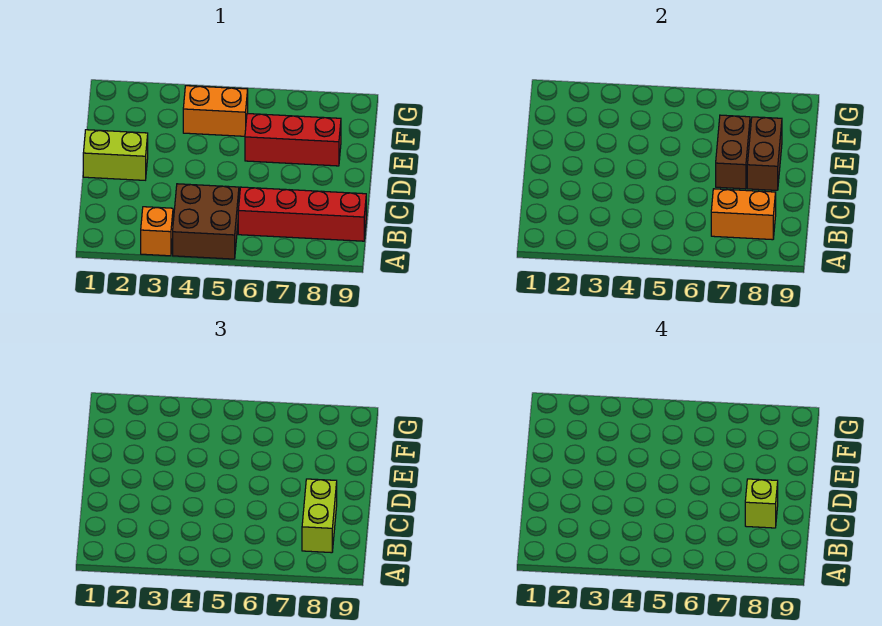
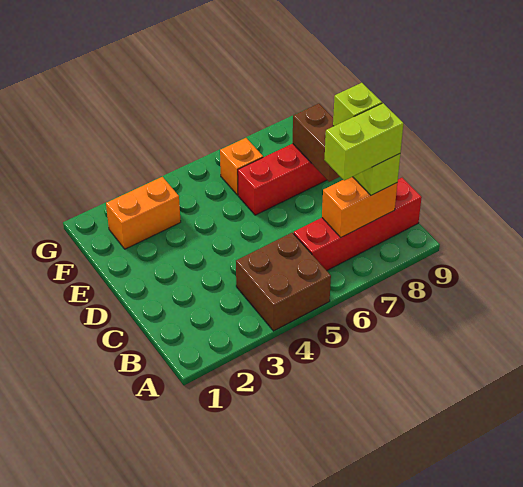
orange 1x1 brick [141,207,173,256] -> orange 1x1 brick moved to [220,138,263,195]
lime 1x2 brick [83,130,148,180] -> lime 1x2 brick moved to [324,103,403,181]
brown 1x2 brick [716,115,750,189] -> none
orange 1x2 brick [183,86,248,136] -> orange 1x2 brick moved to [106,177,181,249]

